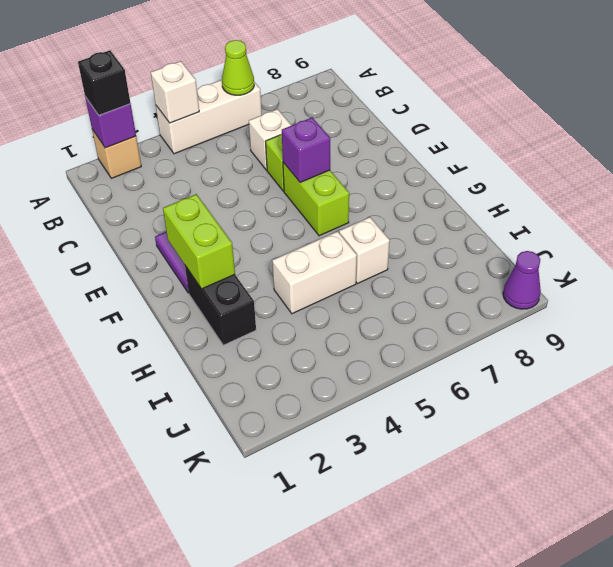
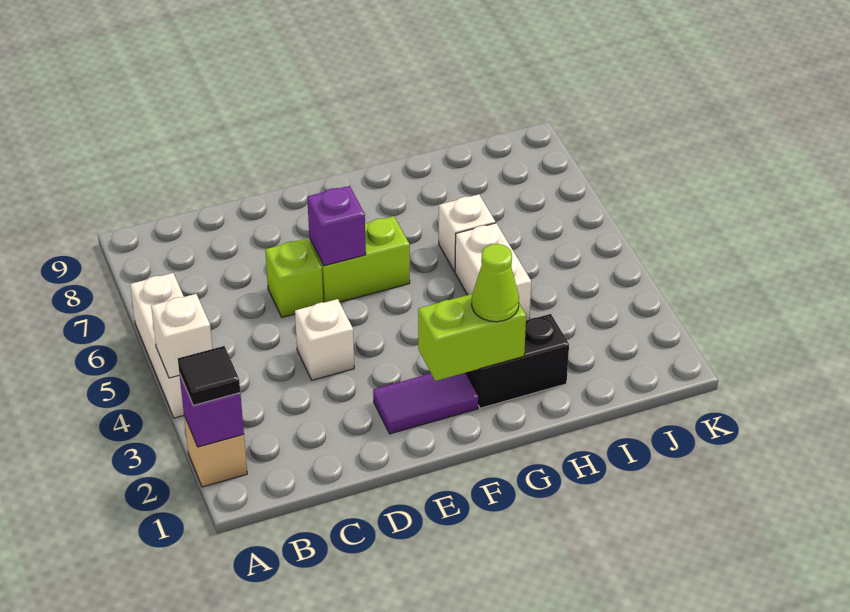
black 1x1 brick [78,50,131,115] -> black 1x1 tile [178,346,240,405]
lime 1x1 cone [222,40,254,95] -> lime 1x1 cone moved to [472,244,519,322]
white 1x1 brick [249,109,291,170] -> white 1x1 brick moved to [295,299,354,380]
purple 1x1 cone [503,251,541,309] -> none

